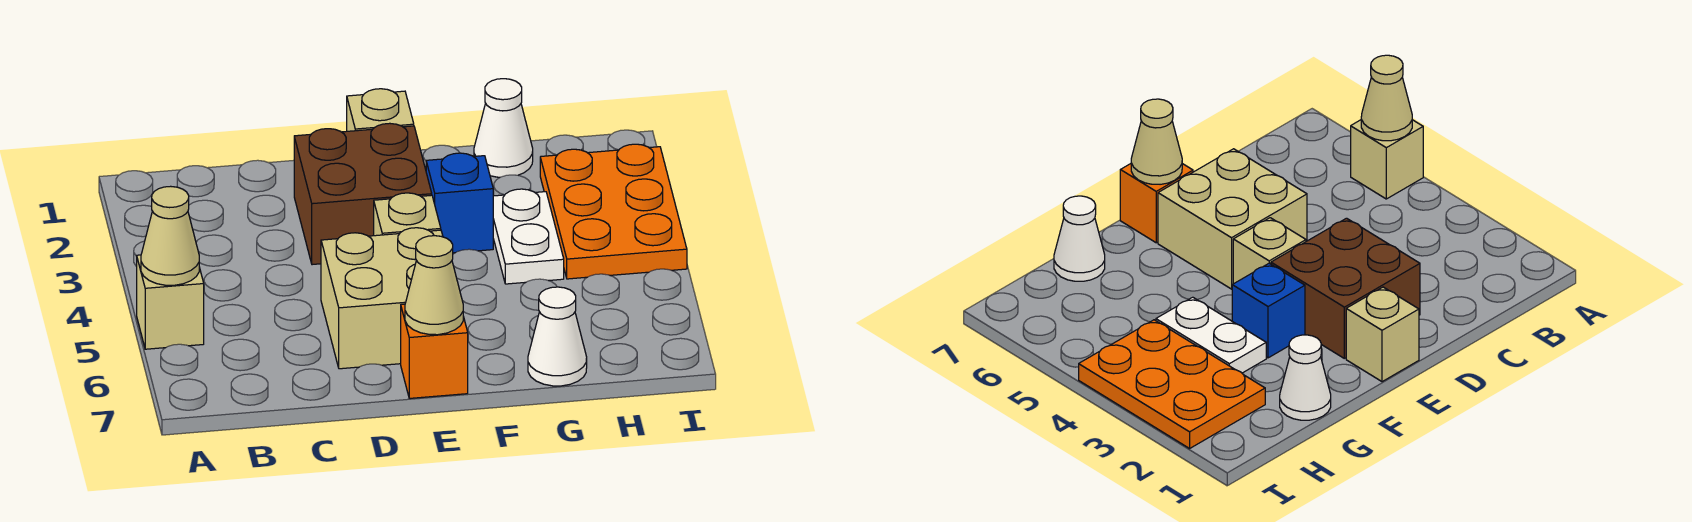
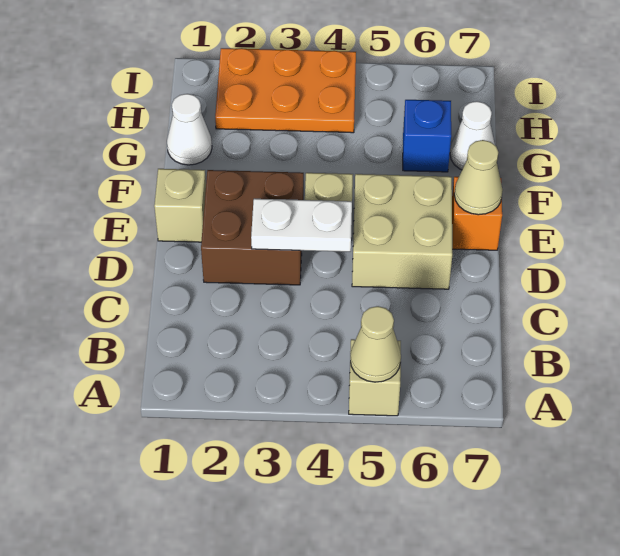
blue 1x1 brick [426,153,493,253] -> blue 1x1 brick moved to [403,100,451,172]
white 1x2 plate [493,189,564,284] -> white 1x2 plate moved to [251,199,352,252]

